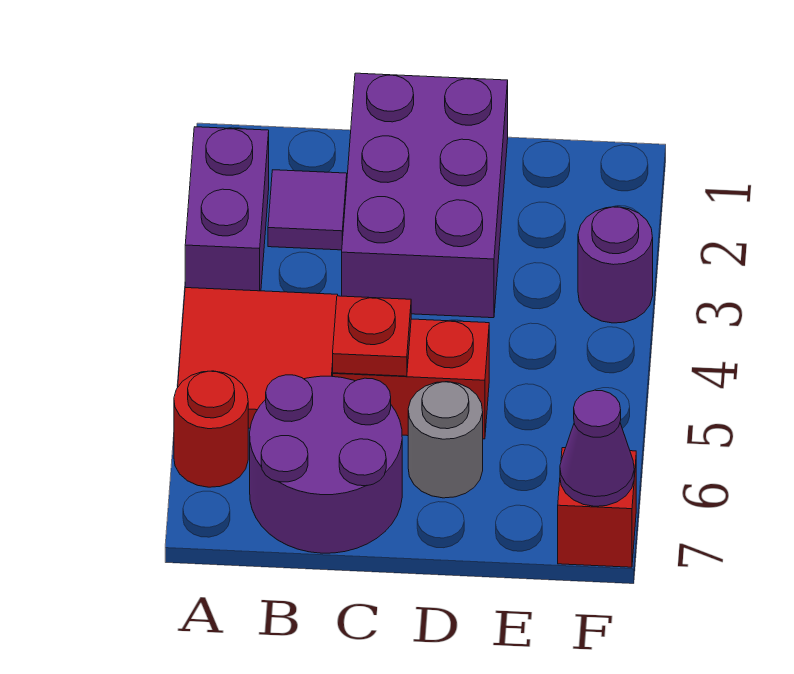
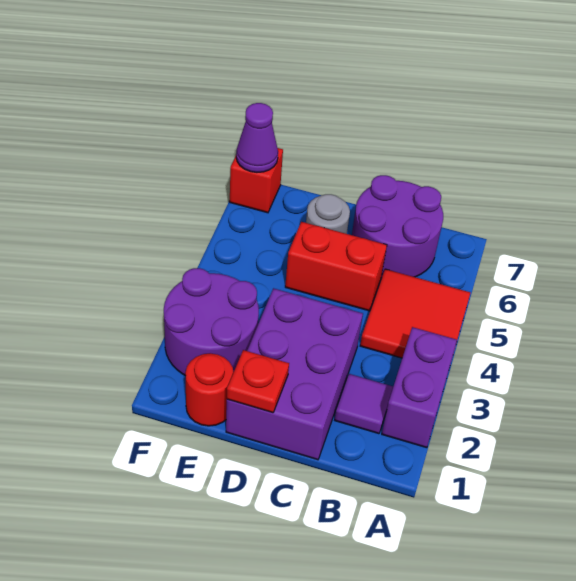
red 1x1 round brick [174,371,248,487] -> red 1x1 round brick moved to [185,353,234,426]
red 1x1 plate [333,296,411,376] -> red 1x1 plate moved to [227,350,289,413]
purple 1x1 round brick [578,207,653,323] -> purple 2x2 round brick [164,268,259,376]

